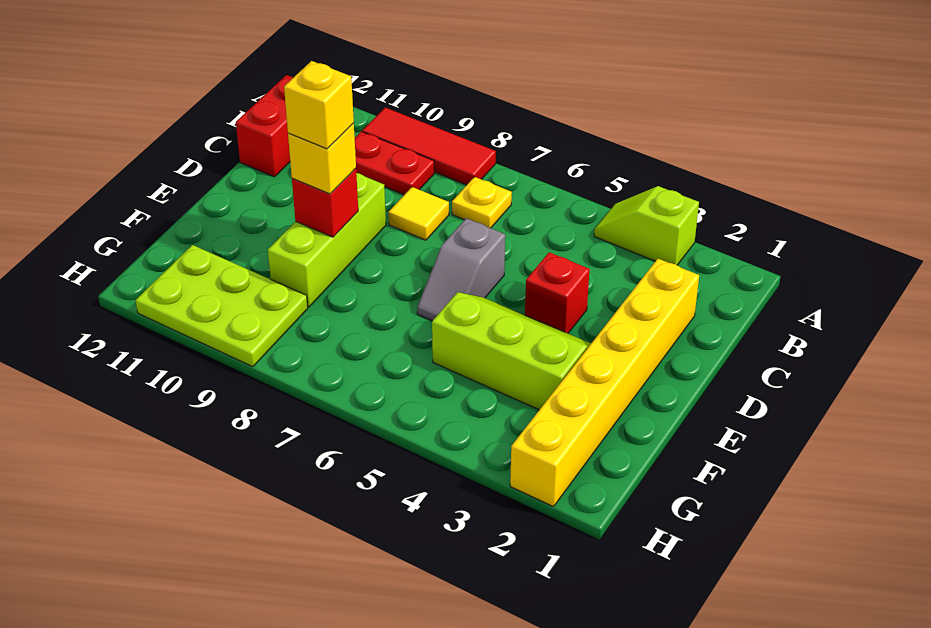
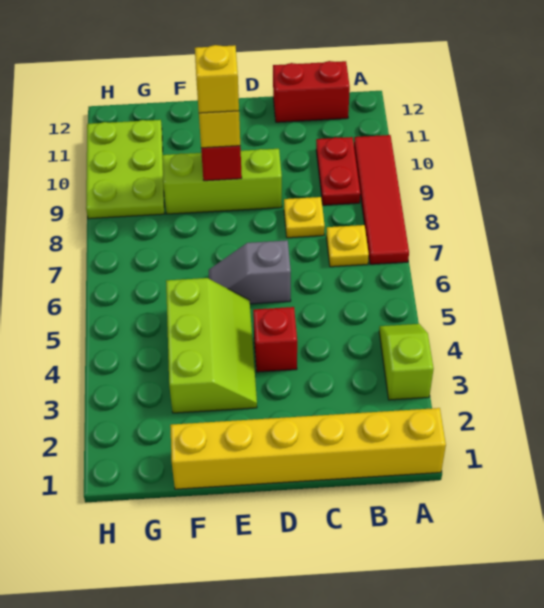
red 1x3 tile [362,108,496,185] -> red 1x4 tile [354,135,409,264]
yellow 1x6 brick [510,259,699,507] -> yellow 1x6 brick moved to [170,408,446,489]
yellow 1x1 tile [388,187,449,240] -> yellow 1x1 plate [284,197,325,238]

